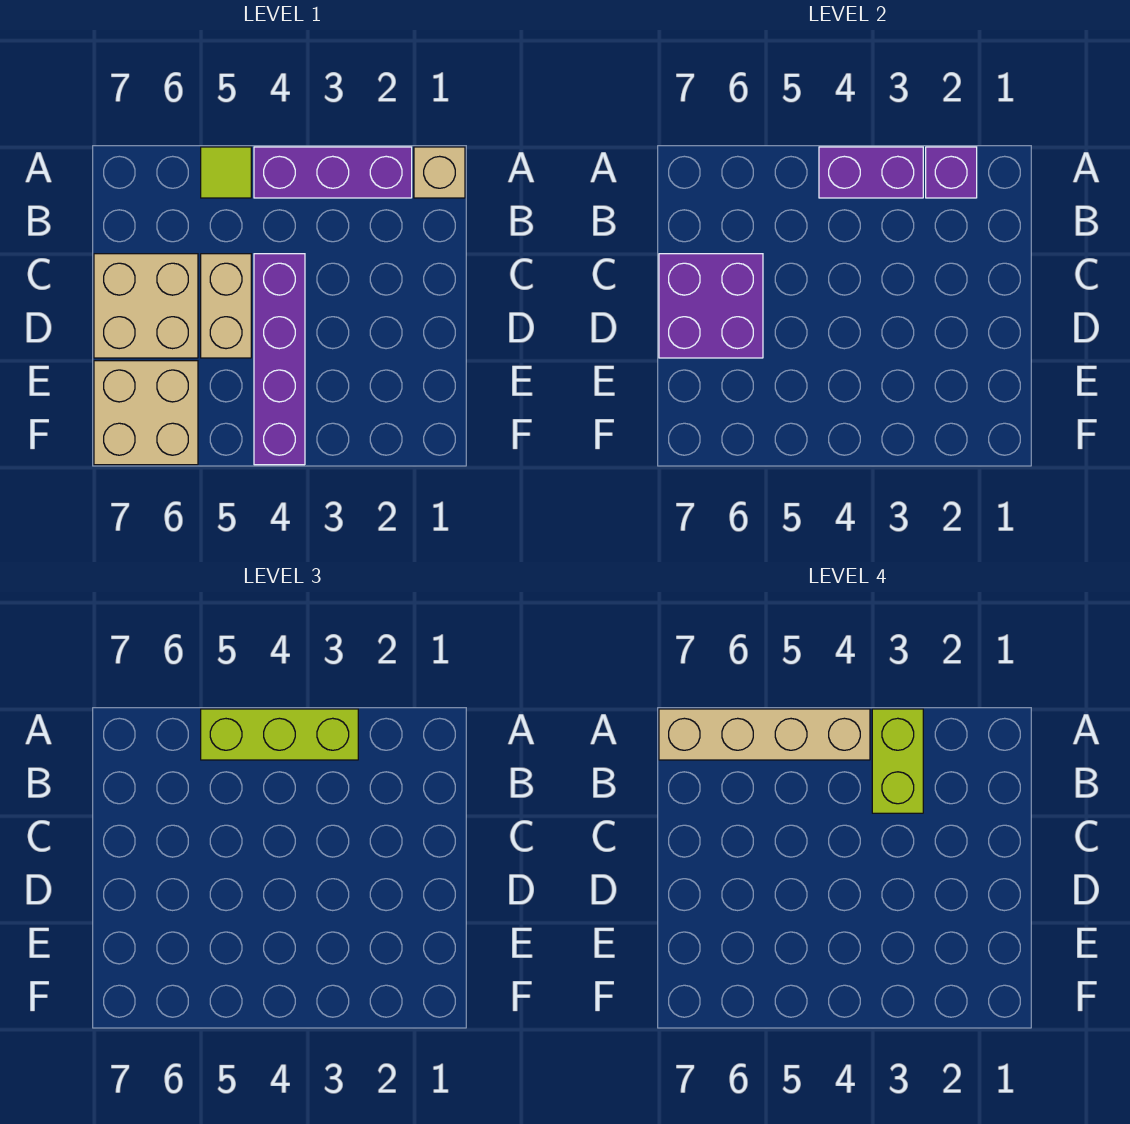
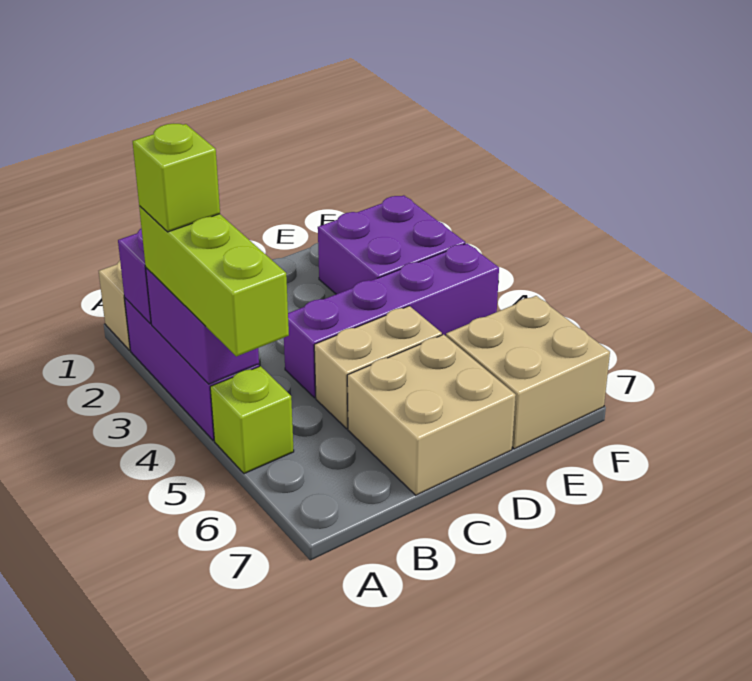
lime 1x2 brick [872,709,923,813] -> lime 1x1 brick [133,124,220,232]
tan 1x4 brick [659,709,870,760] -> none
lime 1x1 tile [201,147,251,198] -> lime 1x1 brick [210,366,294,474]
purple 2x2 brick [659,254,763,358] -> purple 2x2 brick moved to [318,195,465,294]

